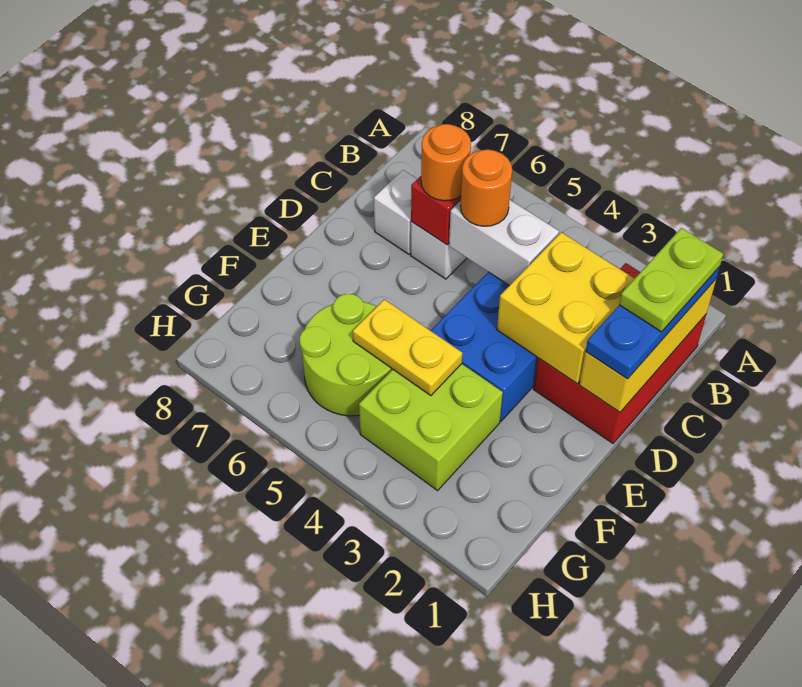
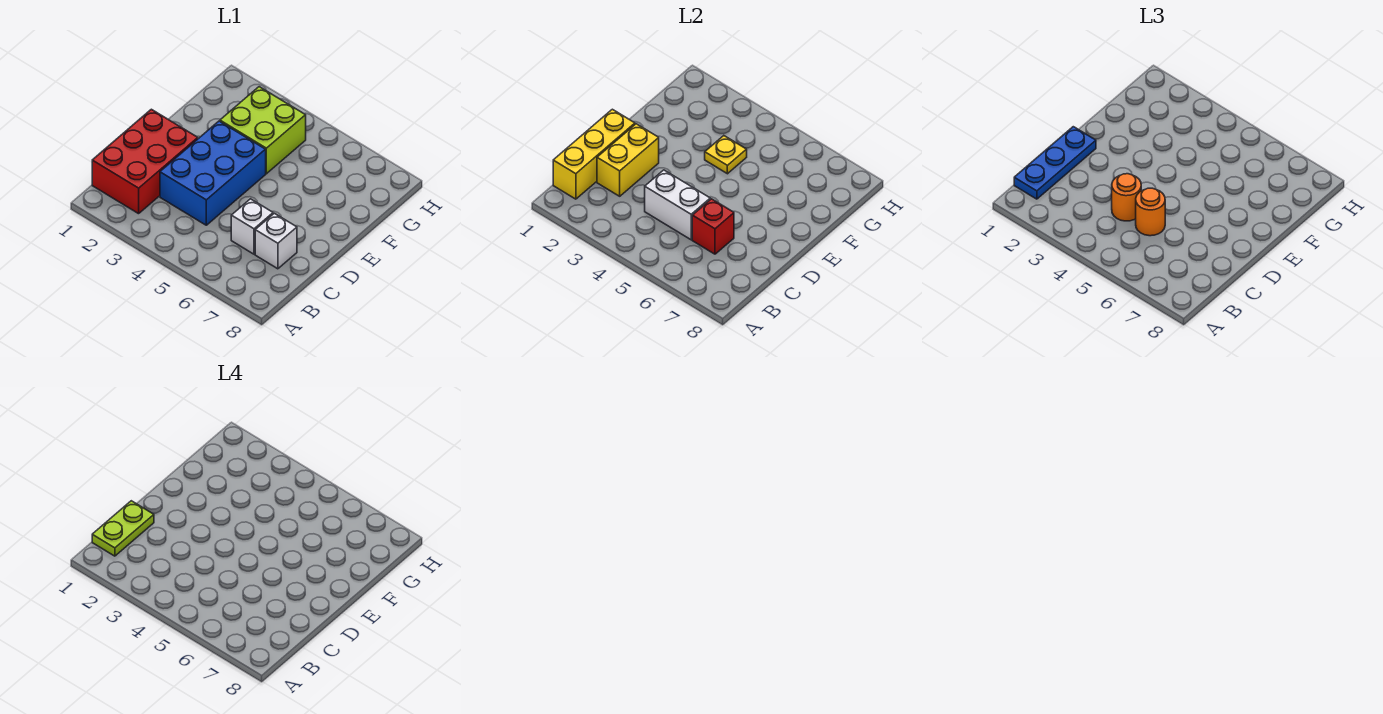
yellow 2x2 brick [497,232,635,384] -> yellow 1x2 brick [597,124,659,196]
orange 1x1 round brick [421,124,471,201] -> orange 1x1 round brick moved to [1112,174,1141,221]
yellow 1x2 plate [353,299,462,396] -> yellow 1x1 plate [705,136,747,174]
lime 2x2 round brick [300,294,392,416] -> none

